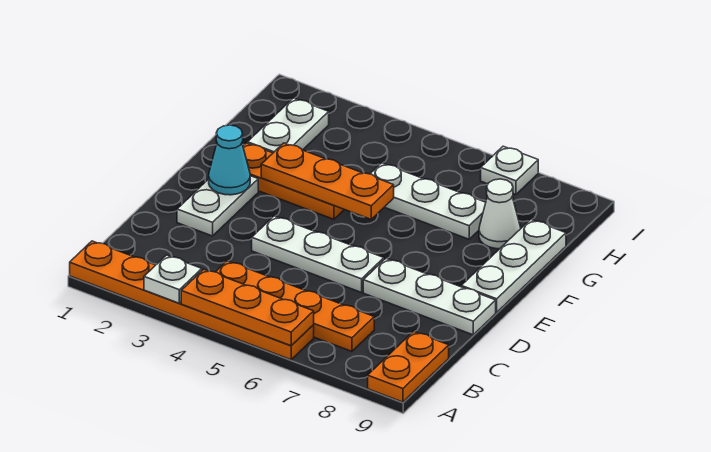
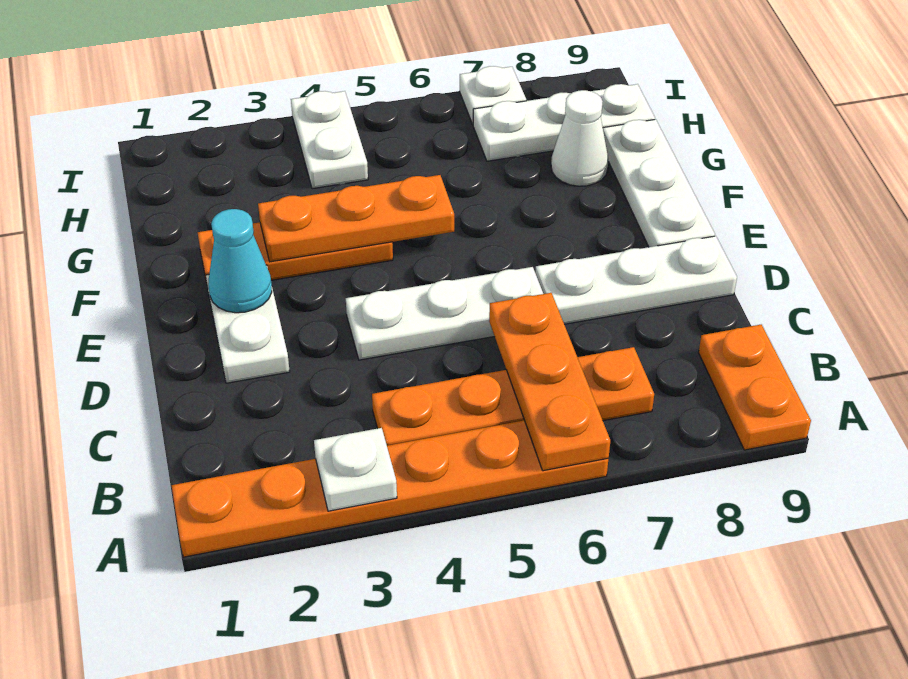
orange 1x3 plate [181,269,314,346] -> orange 1x3 plate turned to [489,293,610,471]
white 1x2 plate [247,98,329,153] -> white 1x2 plate moved to [291,91,368,189]
white 1x3 plate [370,163,486,239] -> white 1x3 plate moved to [473,84,655,161]

